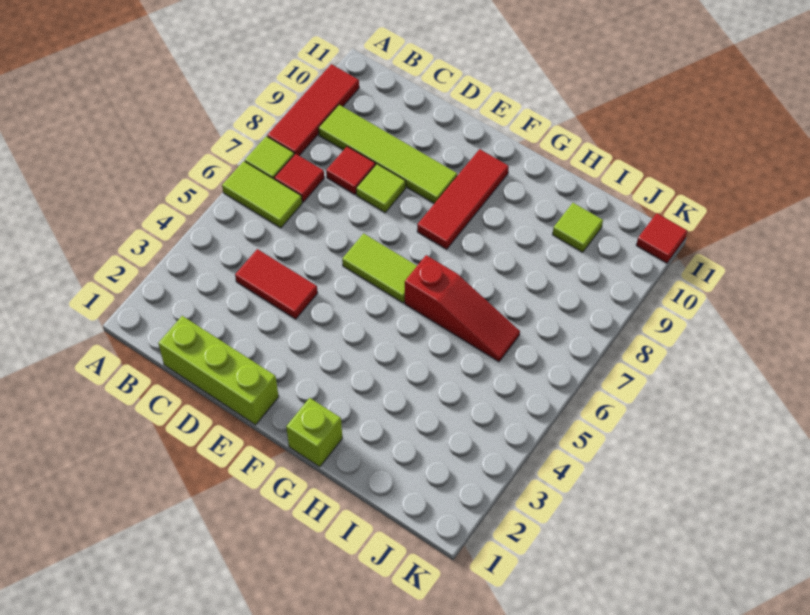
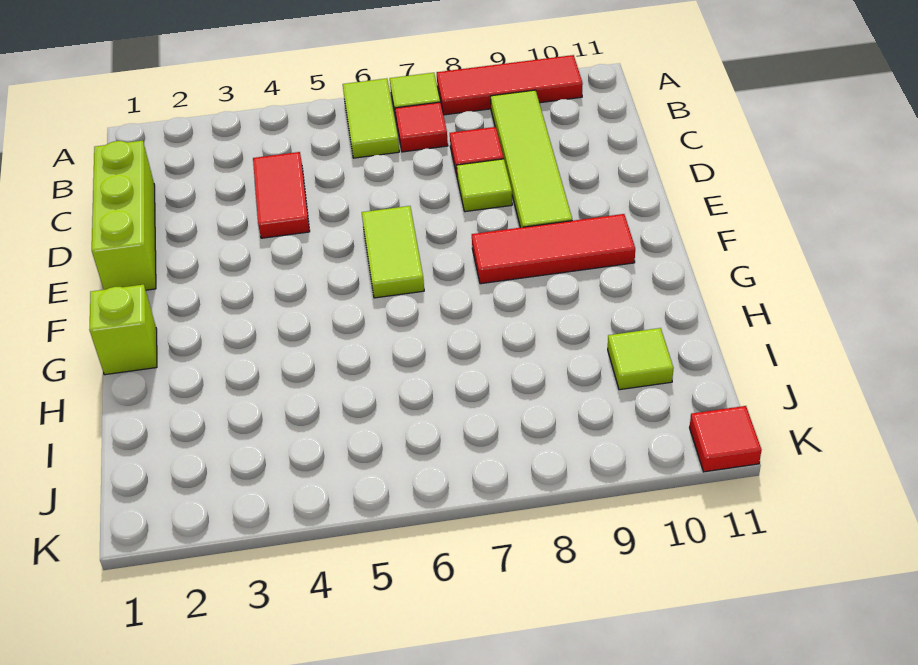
red 1x3 slope [405,255,520,362] -> none

